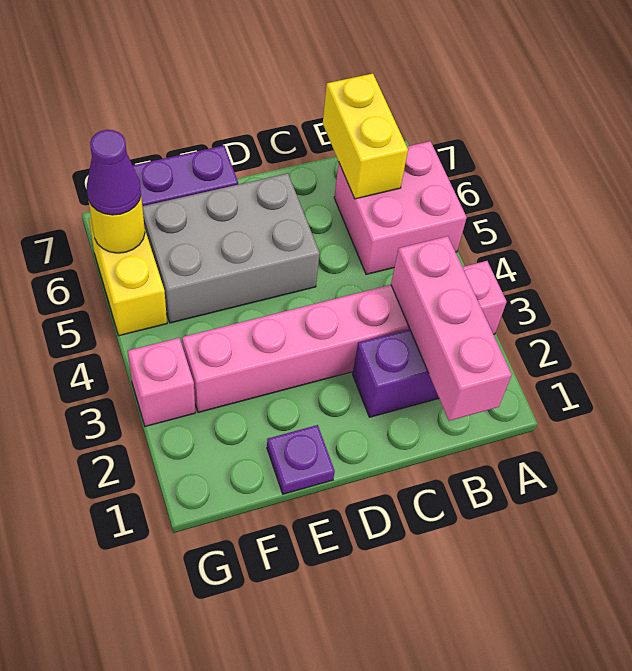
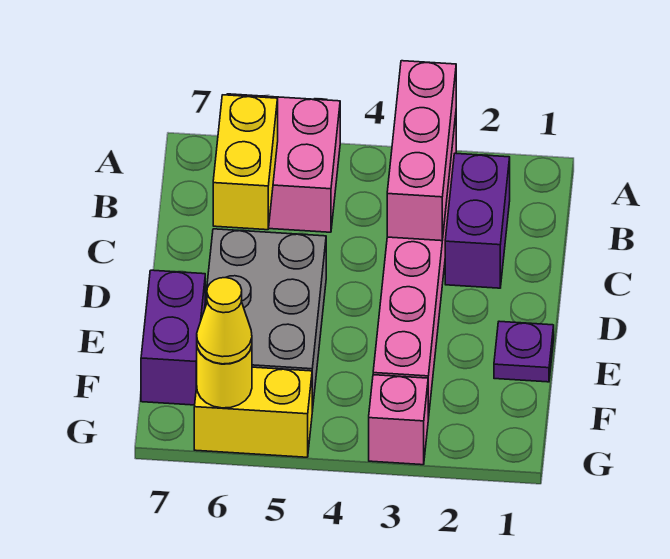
pink 1x3 brick [391,236,512,421] -> pink 1x3 brick turned to [387,61,456,241]
yellow 1x2 brick [323,74,408,199] -> yellow 1x2 brick turned to [213,95,278,230]
purple 1x1 cone [87,130,141,215] -> yellow 1x1 cone [197,278,252,364]

